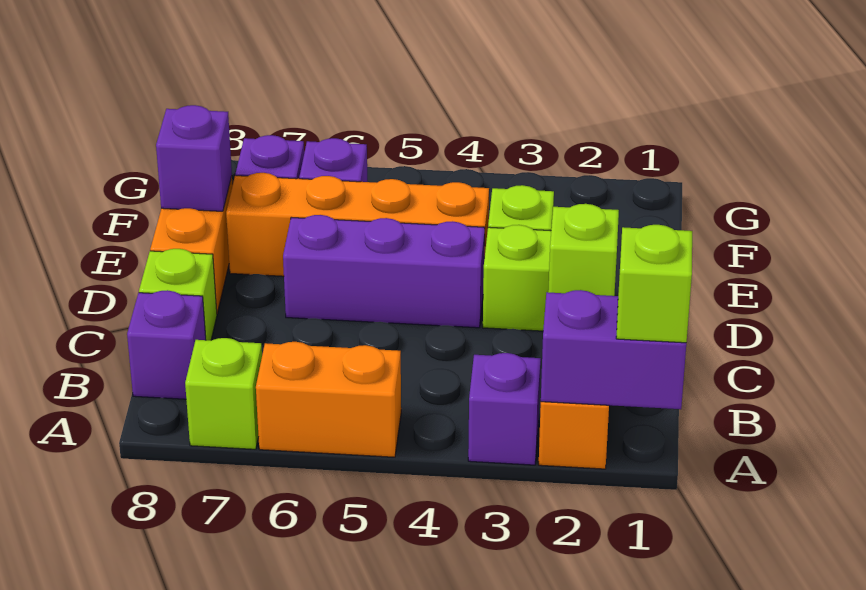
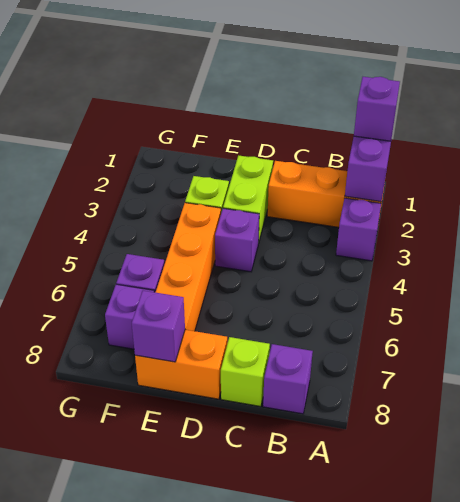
lime 1x1 brick [616,225,692,343] -> purple 1x1 brick [354,77,400,141]
orange 1x2 brick [256,342,401,457] -> none
lime 1x1 brick [185,338,262,449] -> none
lime 1x1 brick [548,204,619,296] -> none
purple 1x3 brick [283,215,485,328] -> purple 1x1 brick [215,208,259,272]

